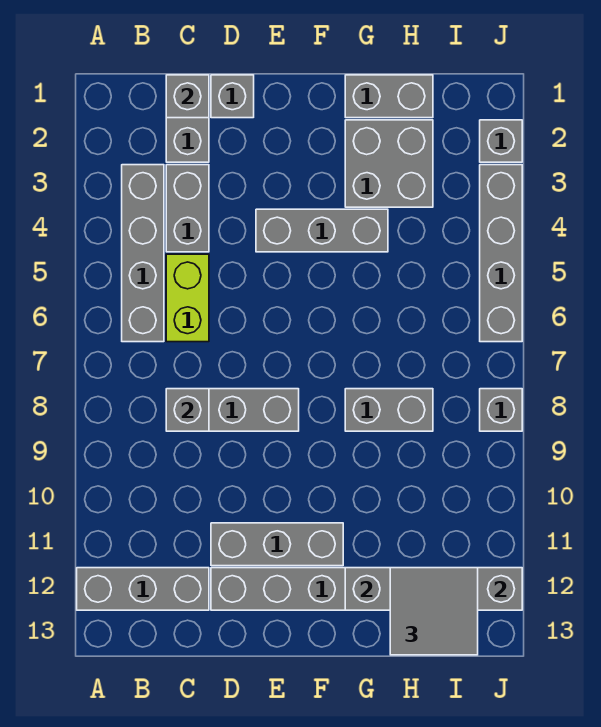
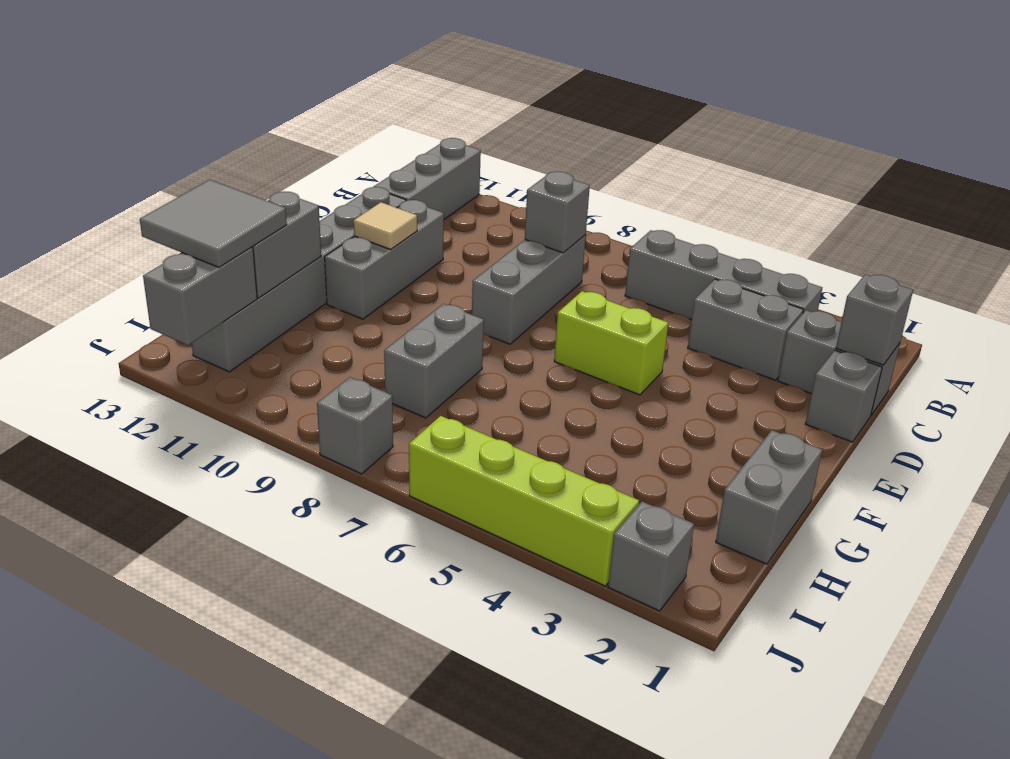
lime 1x2 brick [166,254,209,342] -> lime 1x2 brick moved to [554,291,668,395]
grey 1x3 brick [256,209,388,252] -> none
none -> tan 1x1 tile [354,202,417,249]
grey 2x2 brick [345,120,433,207] -> none
grey 1x4 brick [480,165,522,342] -> lime 1x4 brick [409,416,639,586]

